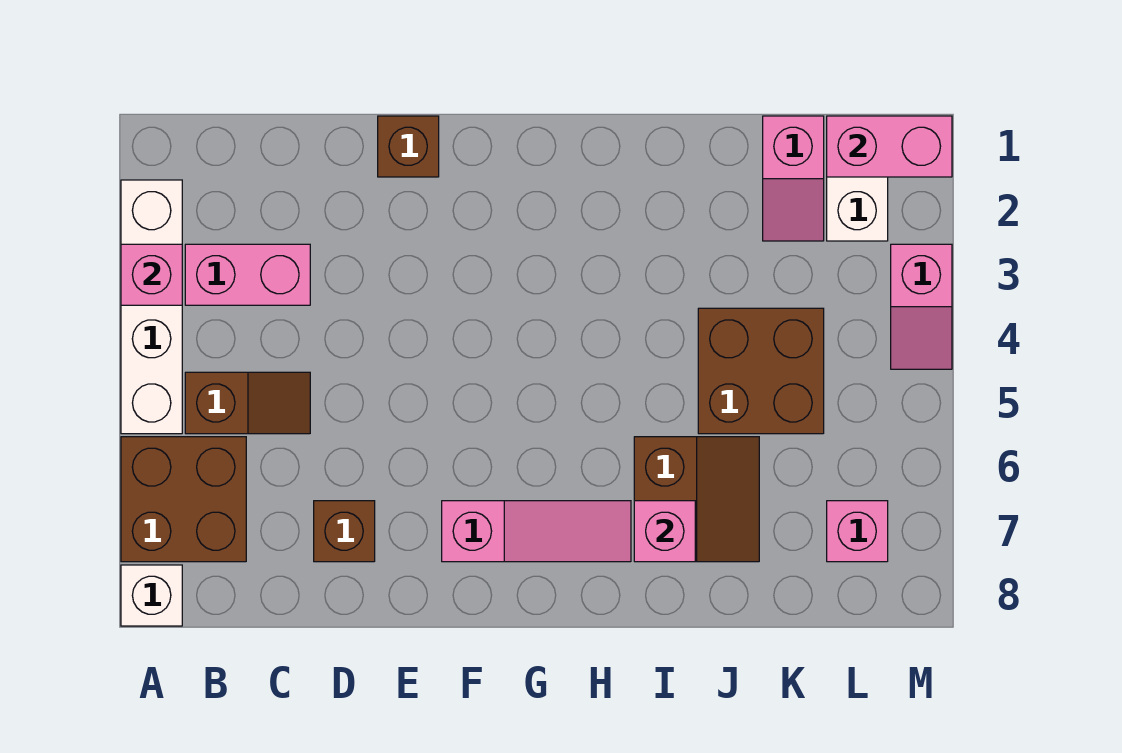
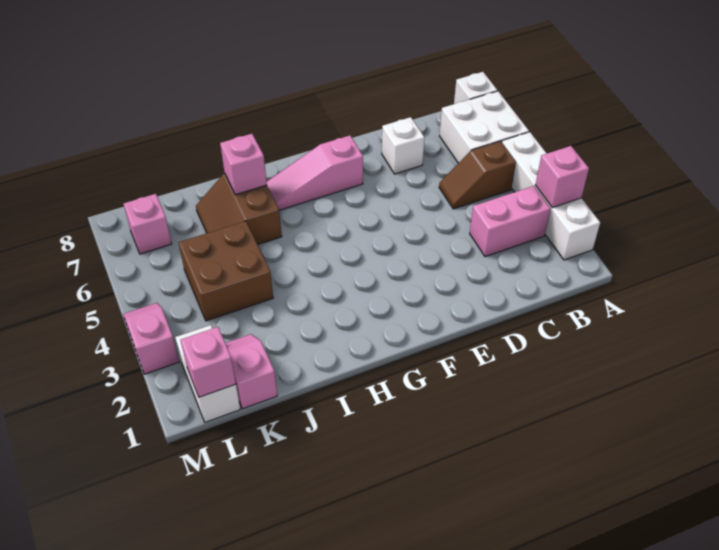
brown 2x2 brick [121,437,246,562] -> white 2x2 brick [440,91,529,163]
brown 1x1 brick [314,501,375,562] -> white 1x1 brick [382,117,425,174]
brown 1x1 brick [378,116,439,177] -> none
pink 1x2 brick [827,116,952,177] -> pink 1x1 brick [180,327,236,397]

